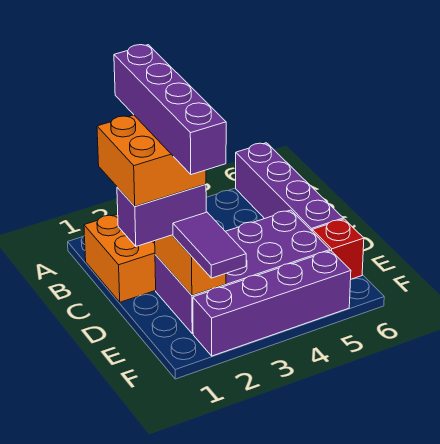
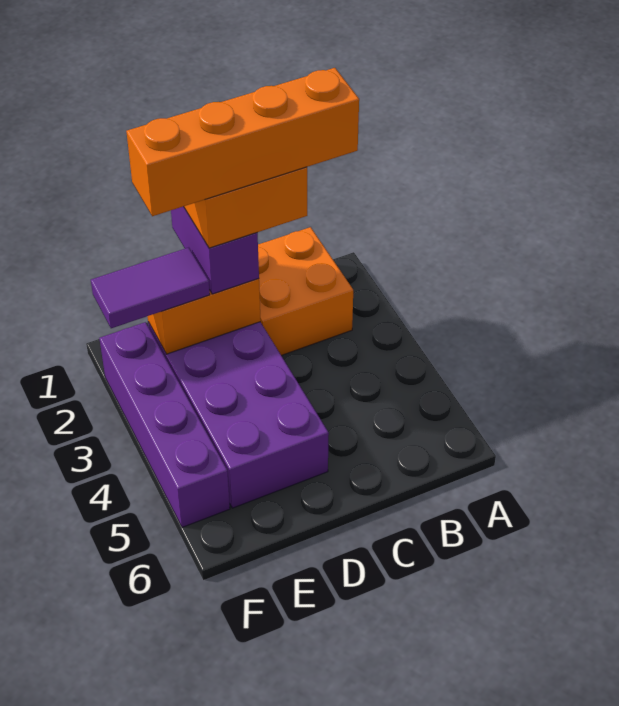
purple 1x4 brick [236,143,343,231] -> none
purple 1x4 brick [114,45,226,175] -> orange 1x4 brick [126,68,359,216]
red 1x1 brick [312,219,364,279] -> none

